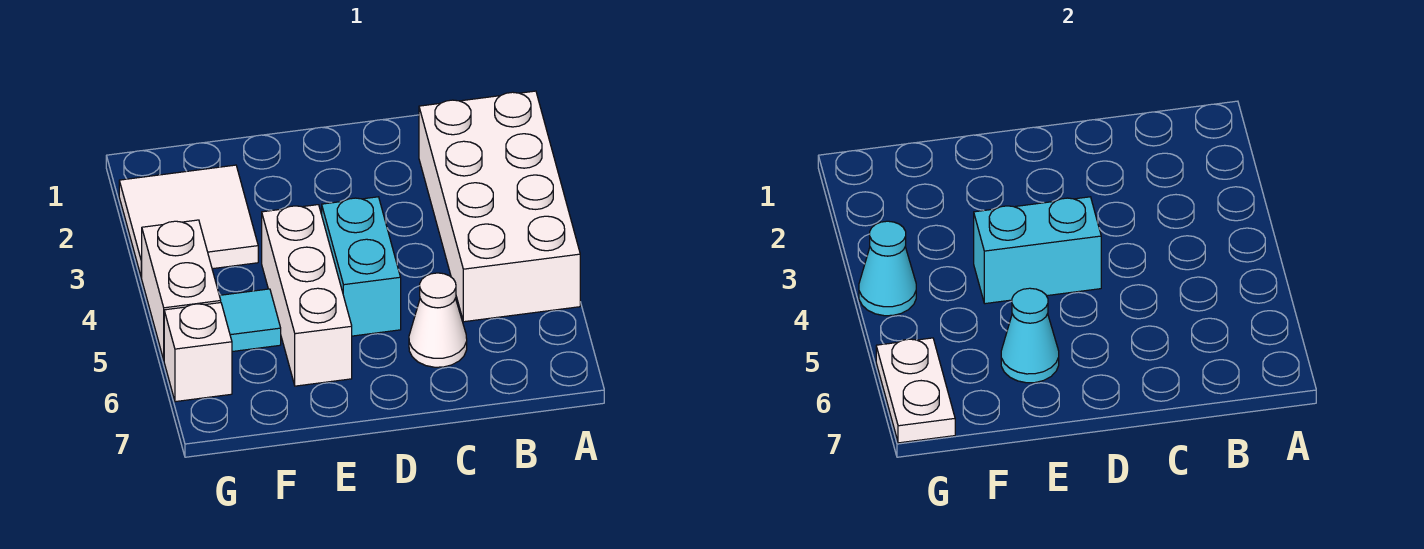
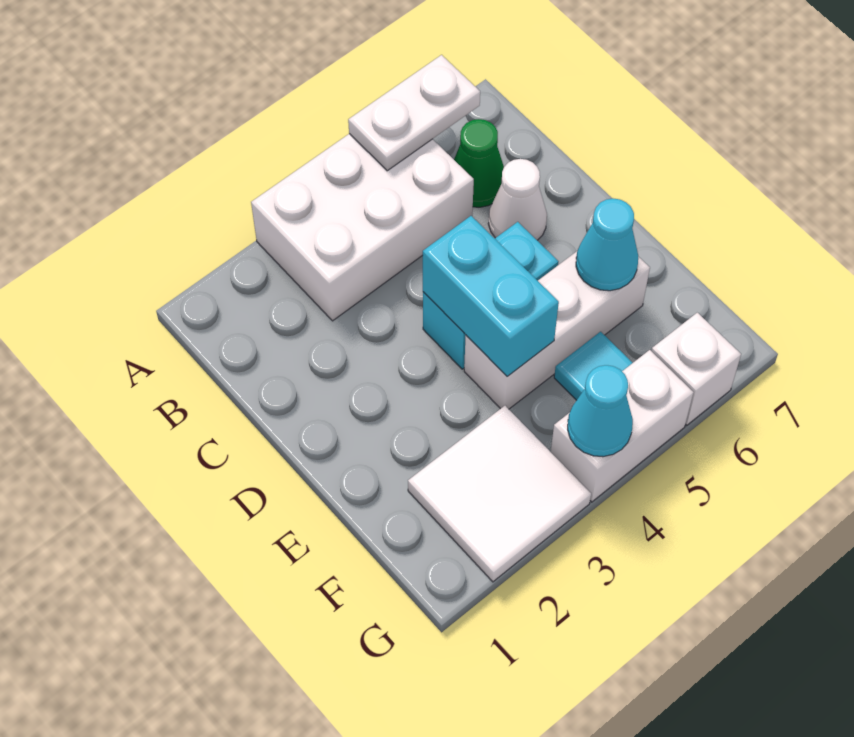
white 2x4 brick [419,91,580,322] -> white 2x3 brick [251,134,474,321]
none -> green 1x1 cone [454,119,504,207]
white 1x2 plate [876,338,955,443] -> white 1x2 plate moved to [348,55,480,171]

